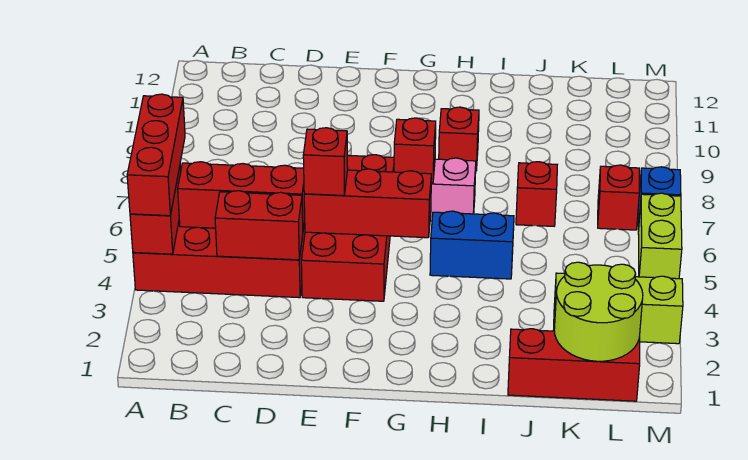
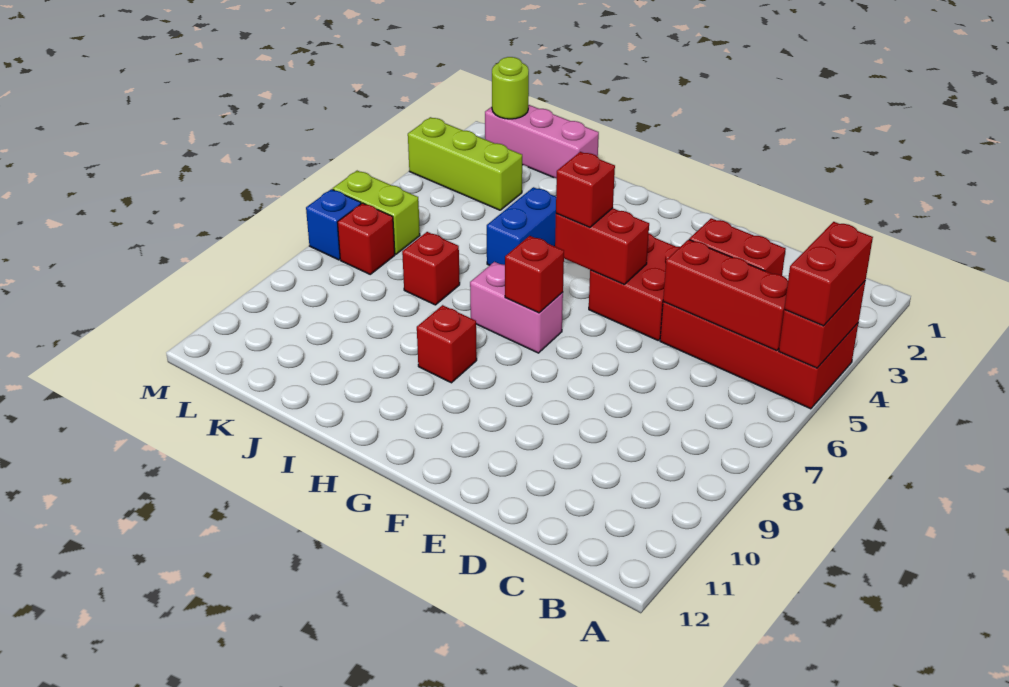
red 1x3 brick [127,94,185,216] -> red 1x2 brick [784,222,873,326]
red 2x4 brick [301,155,394,301] -> red 2x2 brick [589,234,680,340]
red 1x3 brick [304,169,431,238] -> red 1x2 brick [555,208,649,284]
red 1x1 brick [303,128,348,195] -> red 1x1 brick moved to [556,152,615,227]
blue 1x2 brick [430,211,514,279] -> blue 1x2 brick turned to [487,187,556,265]
red 1x3 brick [508,329,640,401] -> pink 1x3 brick [485,105,599,178]
lime 2x2 round brick [554,262,643,361] -> lime 1x1 round brick [492,57,529,119]
lime 1x2 brick [638,193,682,279] -> lime 1x2 brick turned to [333,171,420,254]

